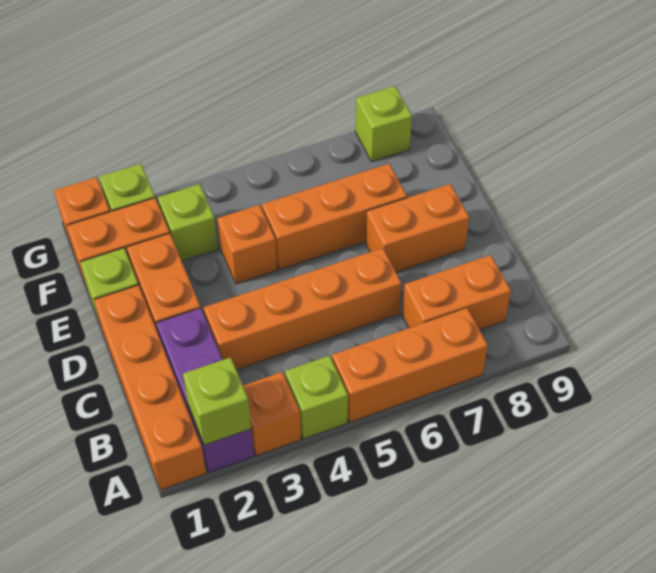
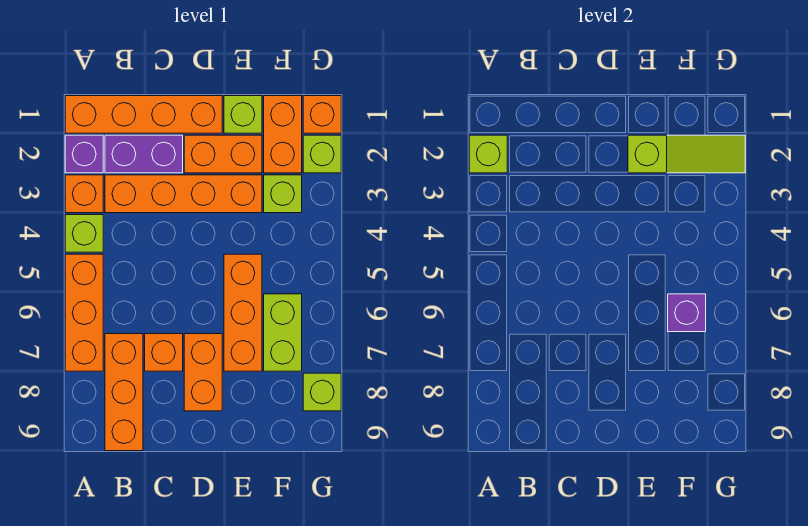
orange 1x2 brick [402,255,511,330] -> orange 1x3 brick [105,334,143,451]
orange 1x4 brick [204,248,401,370] -> orange 1x4 brick turned to [105,175,262,213]
none -> lime 1x3 slope [628,135,745,173]
orange 1x1 brick [217,205,277,284] -> orange 1x1 brick moved to [145,334,183,371]
none -> lime 1x2 brick [264,294,302,371]
none -> purple 1x1 brick [668,294,706,332]

